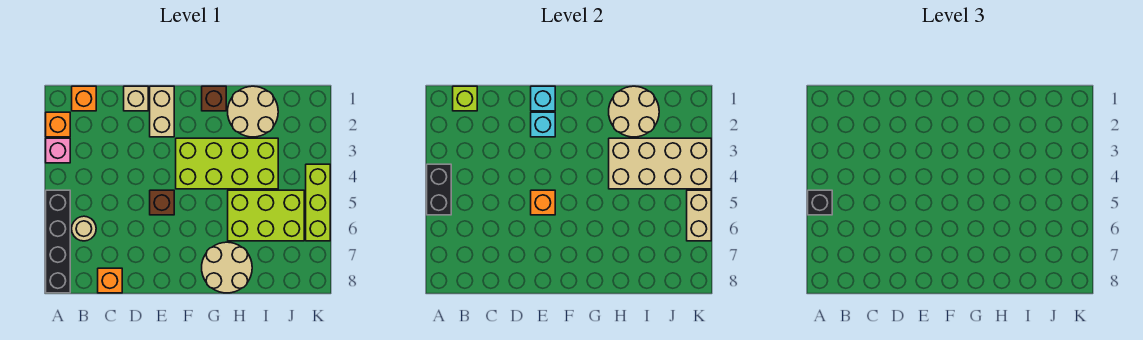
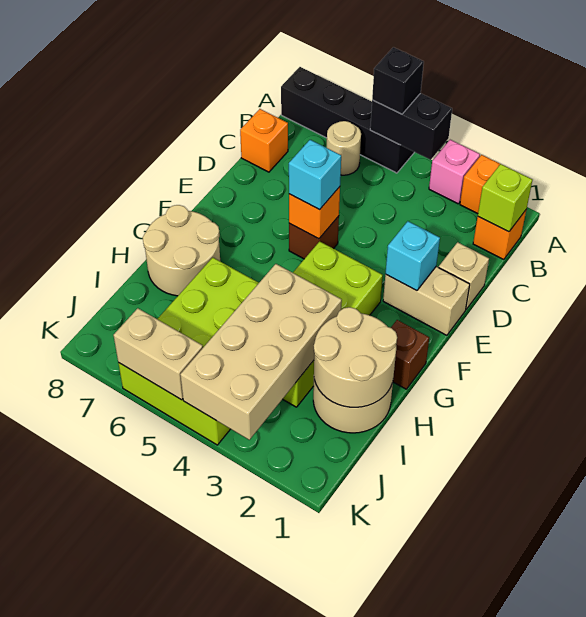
cyan 1x1 brick [531,86,555,111] -> cyan 1x1 brick moved to [289,140,341,210]

